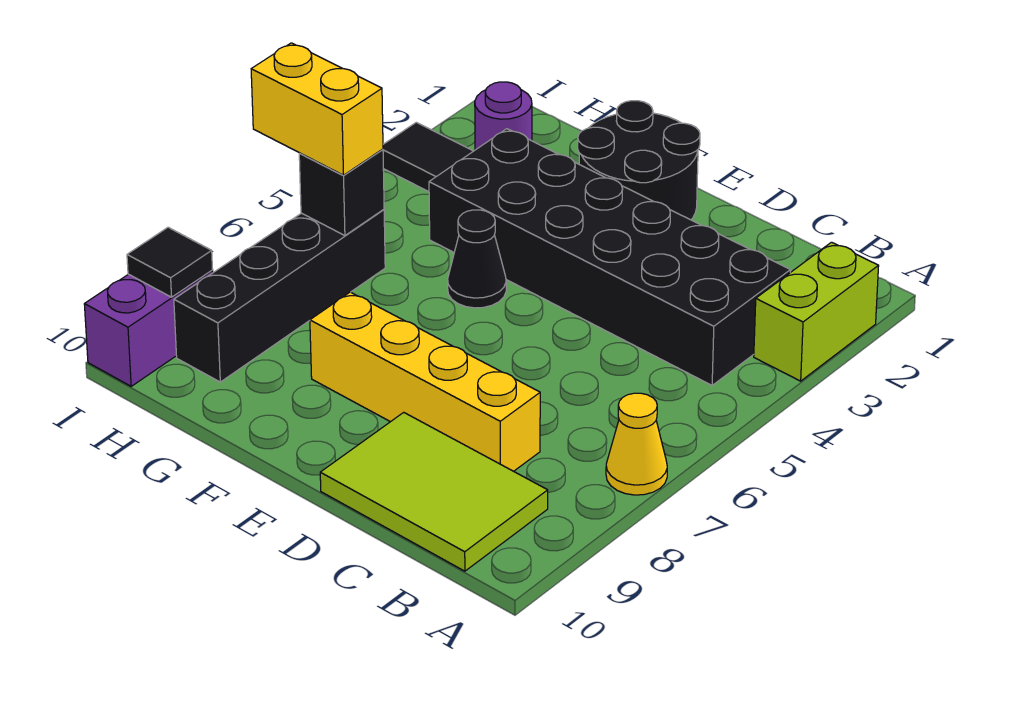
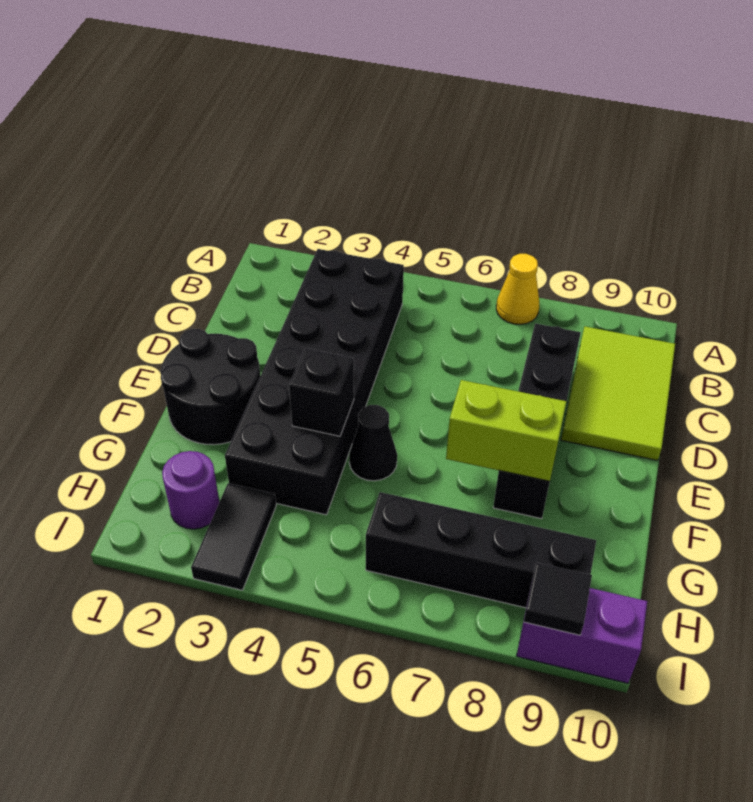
lime 1x2 brick [754,242,879,381] -> lime 1x2 brick moved to [446,380,567,482]
yellow 1x4 brick [310,292,540,471] -> black 1x4 brick [493,323,581,519]
black 1x1 brick [299,149,384,236] -> black 1x1 brick moved to [289,348,354,436]
yellow 1x2 brick [251,43,383,175] -> none

